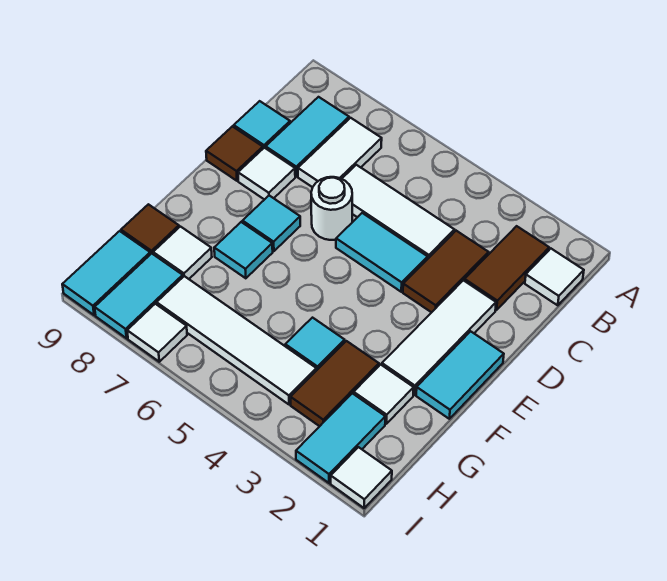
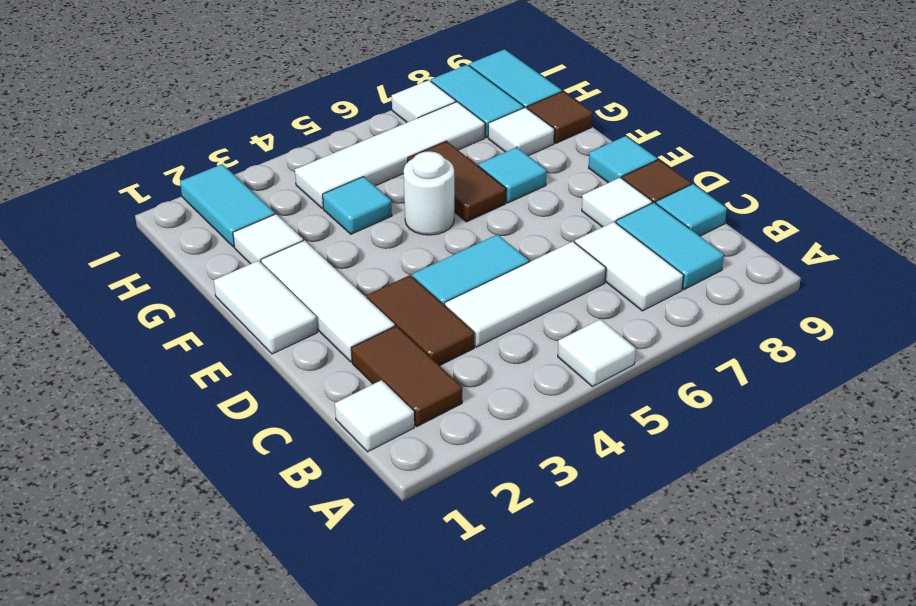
white 1x1 round brick [311,177,352,240] -> white 1x1 round brick moved to [404,151,454,235]
cyan 1x2 tile [416,331,504,419] -> white 1x2 tile [214,261,317,354]
cyan 1x1 tile [243,196,300,251] -> cyan 1x1 tile moved to [589,136,657,183]
brown 1x2 tile [291,341,379,426] -> brown 1x2 tile moved to [408,141,506,222]
white 1x1 tile [331,447,392,508] -> white 1x1 tile moved to [558,319,636,387]

